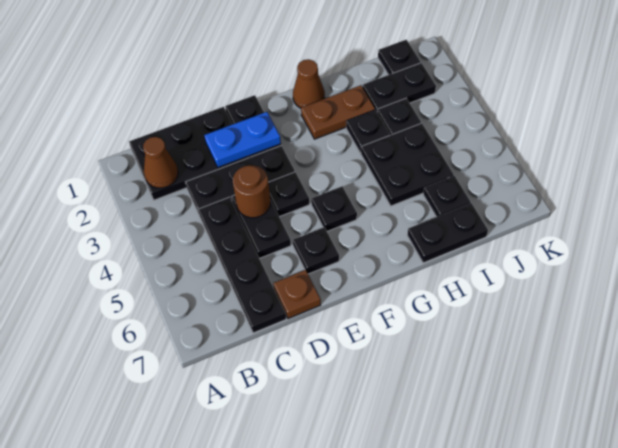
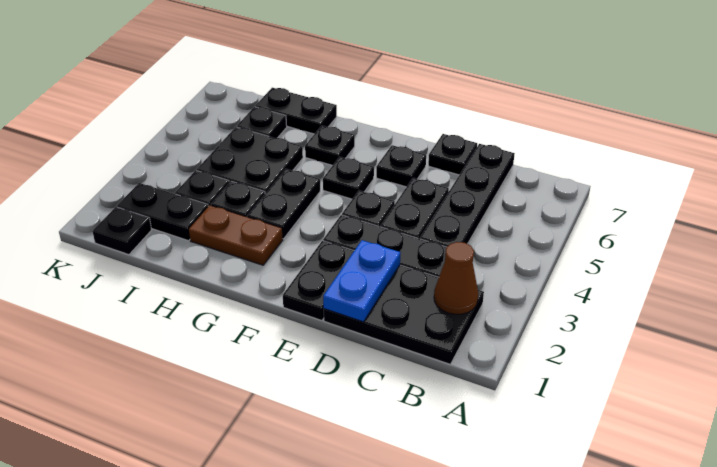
blue 1x2 plate [204,112,281,168] -> blue 1x2 plate turned to [323,240,401,322]
brown 1x1 round brick [233,165,271,218] -> none
brown 1x1 plate [273,270,321,319] -> black 1x1 plate [428,134,477,175]
brown 1x1 cone [293,59,325,108] -> none
none -> black 1x2 plate [247,169,320,239]
none -> black 1x1 plate [305,126,355,165]

